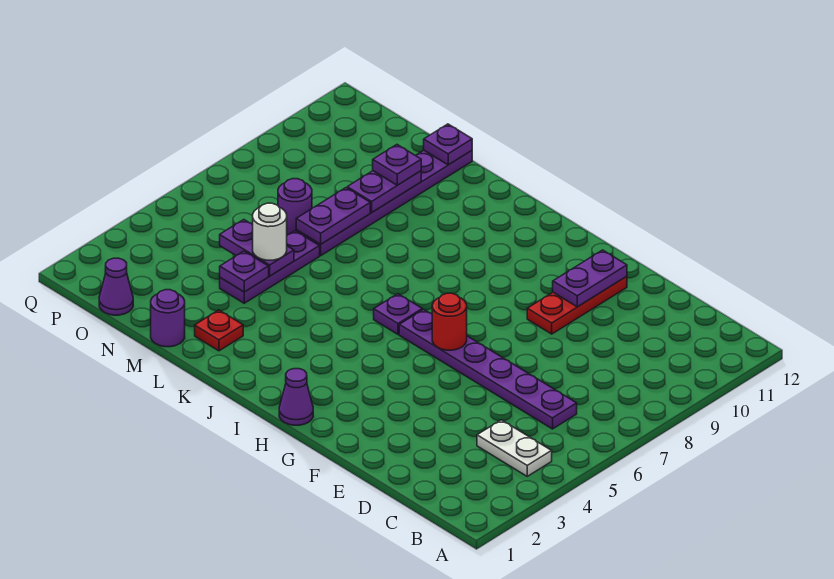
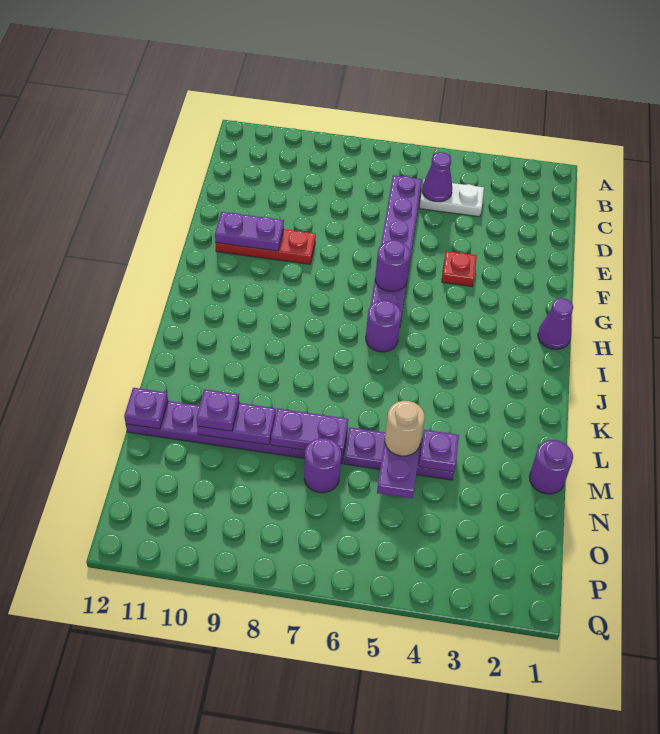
white 1x2 plate [477,420,552,476] -> white 1x2 plate turned to [420,179,484,217]
red 1x1 round brick [432,293,467,350] -> purple 1x1 round brick [375,240,410,292]
purple 1x1 plate [374,294,422,335] -> purple 1x1 round brick [366,300,401,352]
red 1x1 plate [195,310,243,351] -> red 1x1 plate moved to [442,251,477,287]
white 1x1 round brick [253,203,287,260] -> tan 1x1 round brick [385,401,425,456]
purple 1x1 cone [99,258,133,315] -> purple 1x1 cone moved to [422,152,452,202]

